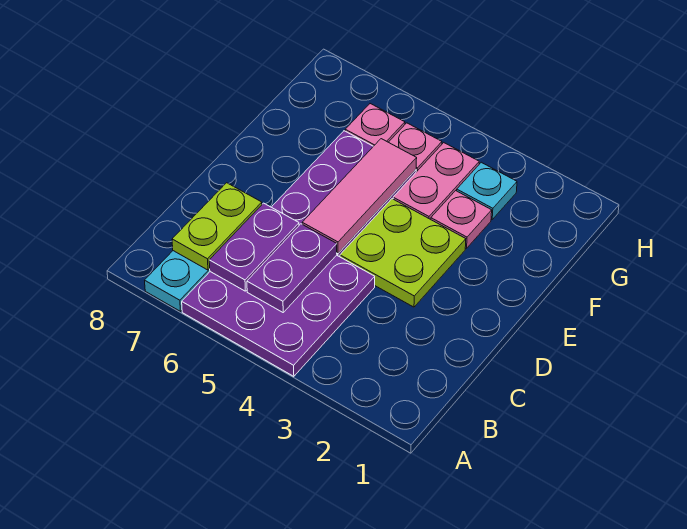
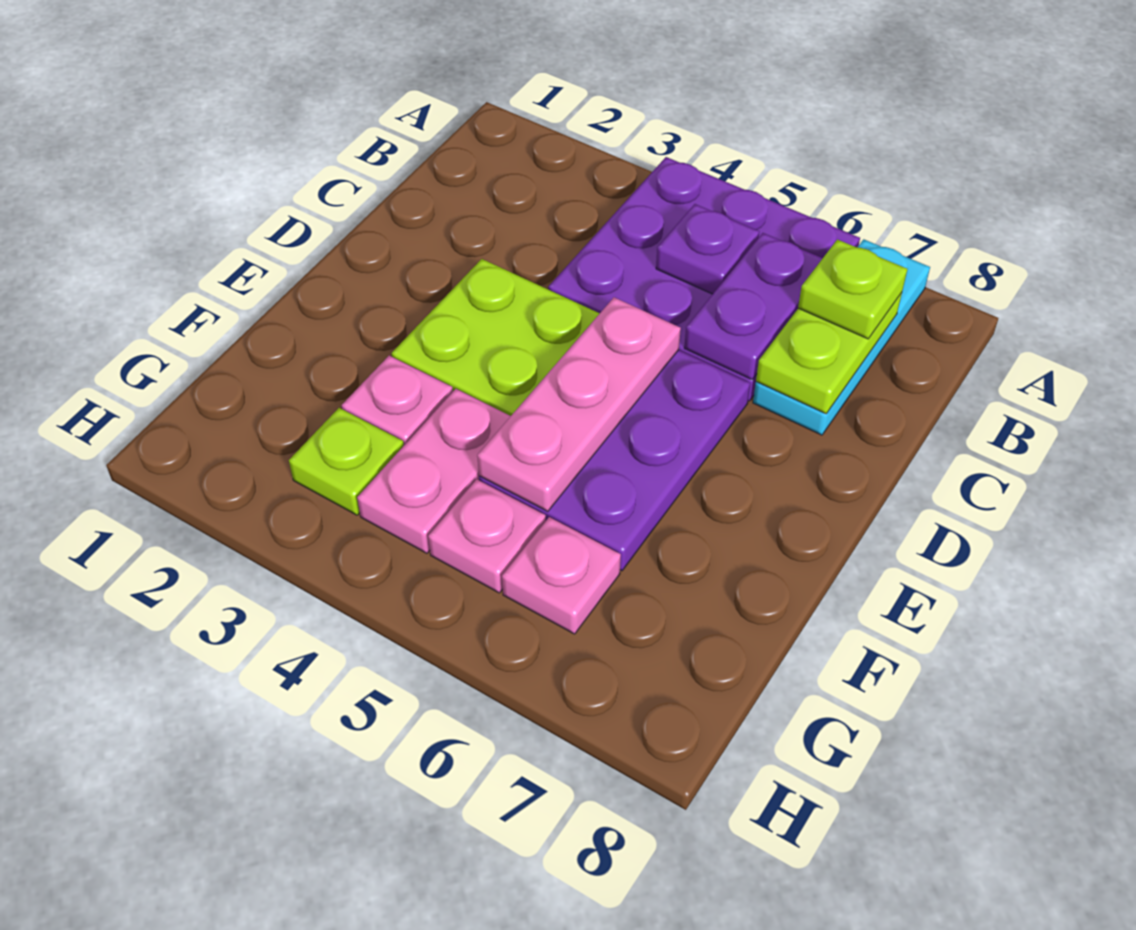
purple 1x2 plate [247,224,337,312] -> purple 1x1 plate [656,204,759,294]
none -> lime 1x1 plate [798,240,907,339]
pink 1x3 tile [302,139,417,253] -> pink 1x3 plate [477,297,681,511]
cyan 1x1 plate [457,162,517,219] -> lime 1x1 plate [289,408,404,515]

